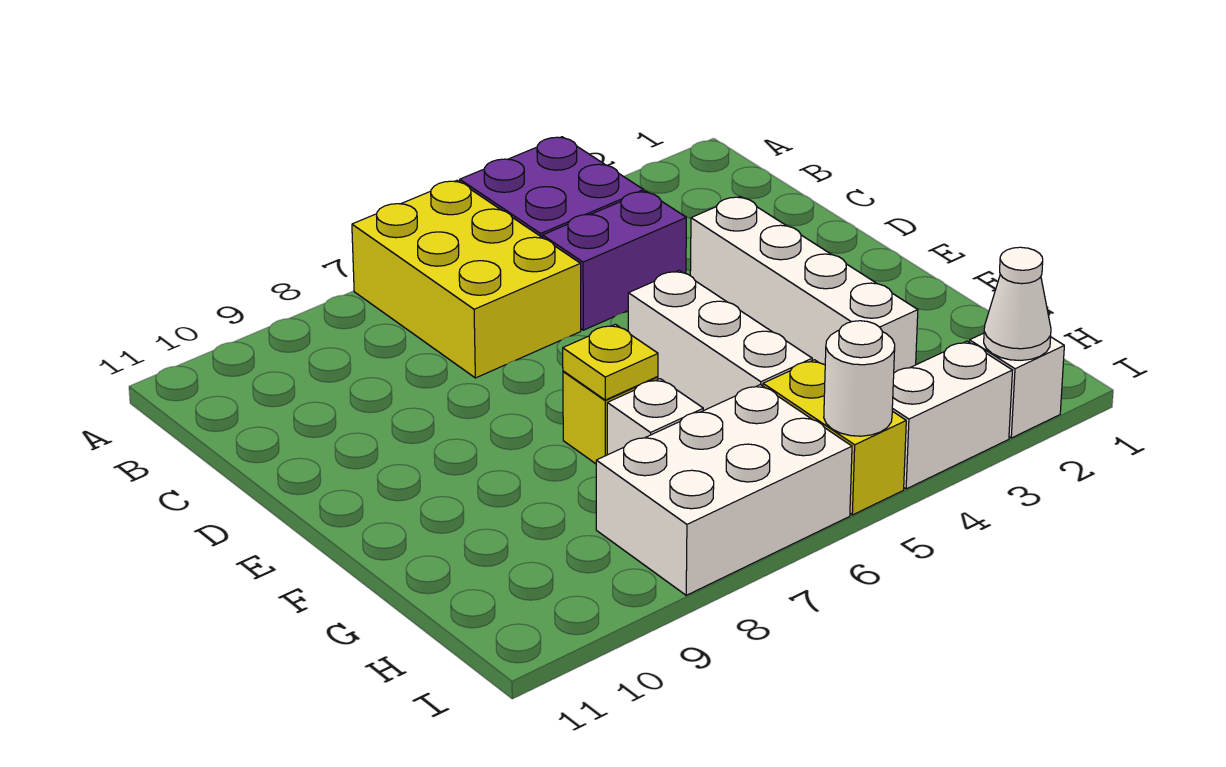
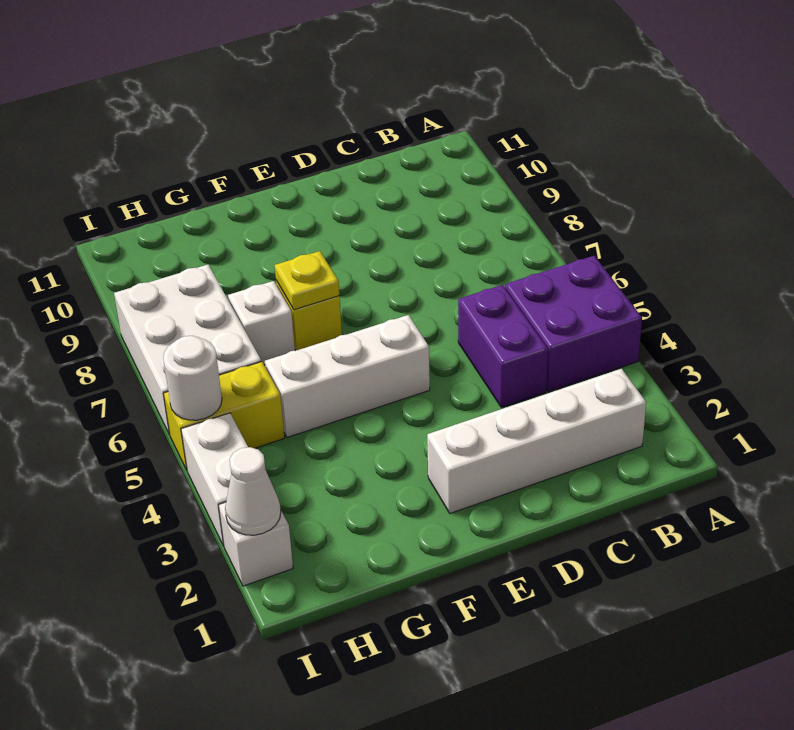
yellow 2x3 brick [352,181,581,378] -> none
white 1x4 brick [690,196,918,373] -> white 1x4 brick moved to [427,369,646,513]

